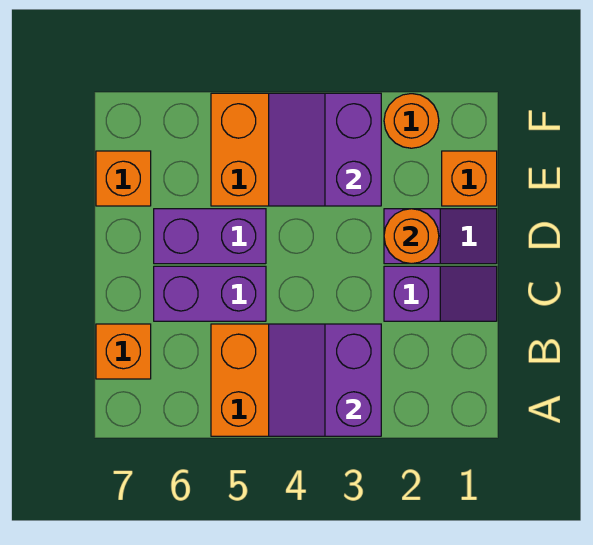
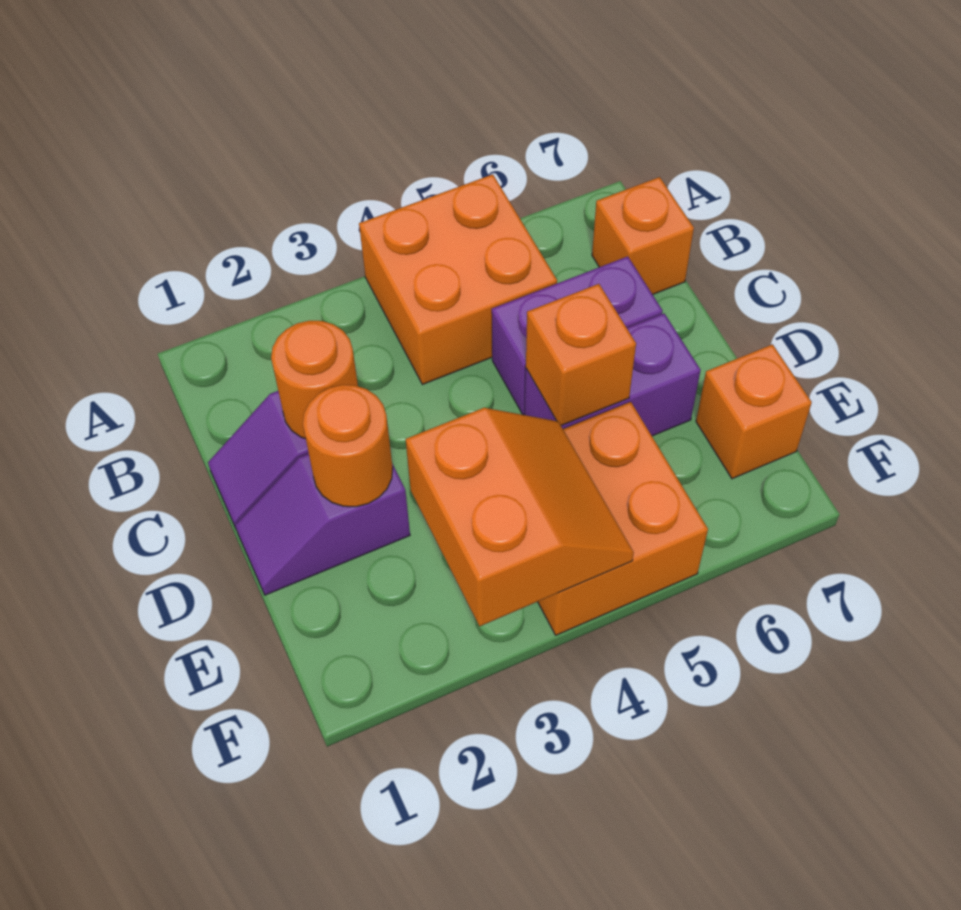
purple 2x2 slope [269,324,381,436] -> none
orange 1x1 brick [442,151,497,206] -> orange 1x1 brick moved to [526,284,636,426]
purple 2x2 slope [269,93,381,206] -> orange 2x2 slope [406,408,634,626]
orange 1x1 round brick [384,94,439,148] -> orange 1x1 round brick moved to [271,321,358,439]

